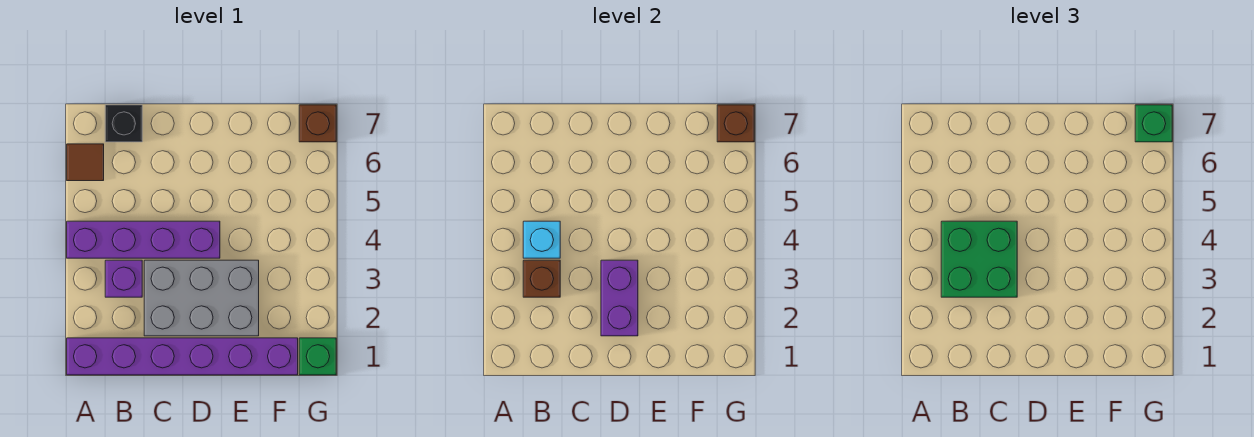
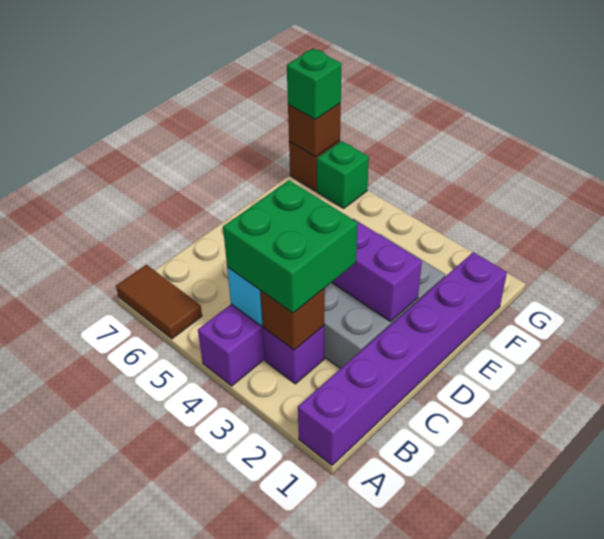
brown 1x1 tile [67,144,104,181] -> brown 1x2 tile [116,265,202,339]
black 1x1 brick [105,105,142,142] -> none
green 1x1 brick [299,338,336,375] -> green 1x1 brick moved to [317,141,369,208]

